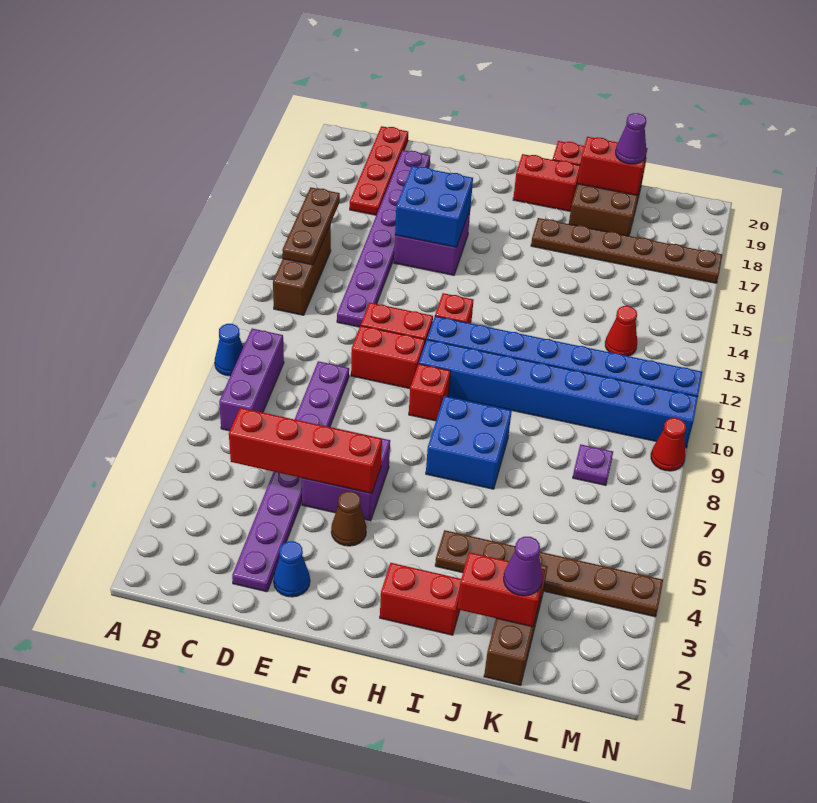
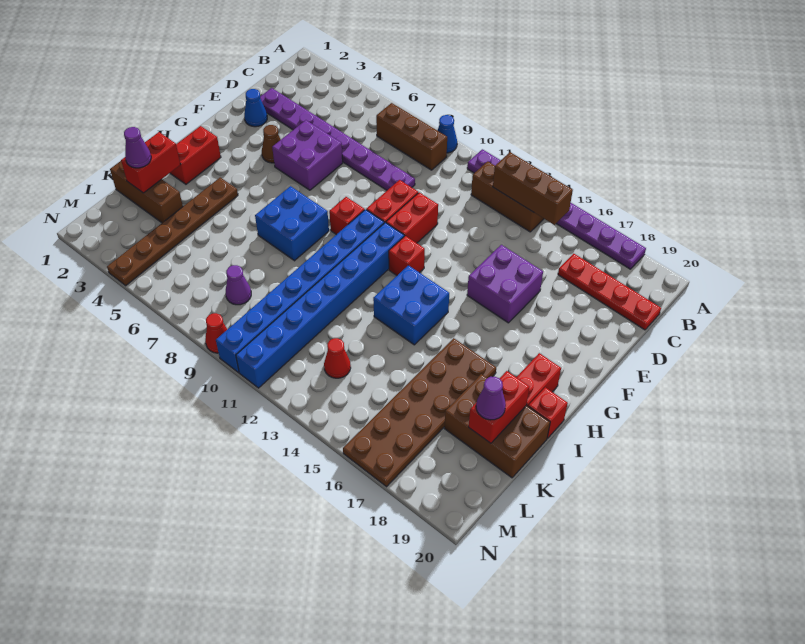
purple 1x3 brick [219,329,284,431] -> brown 1x3 brick [376,103,447,170]
brown 1x3 plate [282,187,340,265] -> brown 1x3 brick [493,152,573,225]
red 1x4 brick [229,408,382,493] -> none
purple 1x8 plate [337,150,430,327] -> purple 1x8 plate moved to [467,149,646,269]
blue 2x2 brick [395,166,473,247] -> blue 2x2 brick moved to [373,265,449,345]
brown 1x6 plate [531,218,723,283] -> brown 2x6 plate [343,338,496,487]
purple 1x1 plate [573,444,613,485] -> purple 1x1 cone [226,265,251,305]

